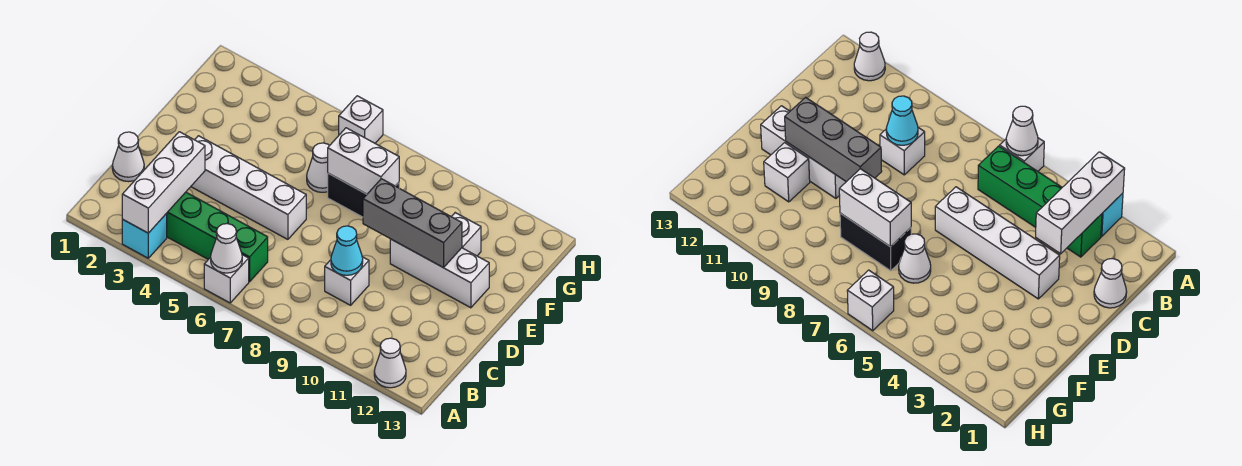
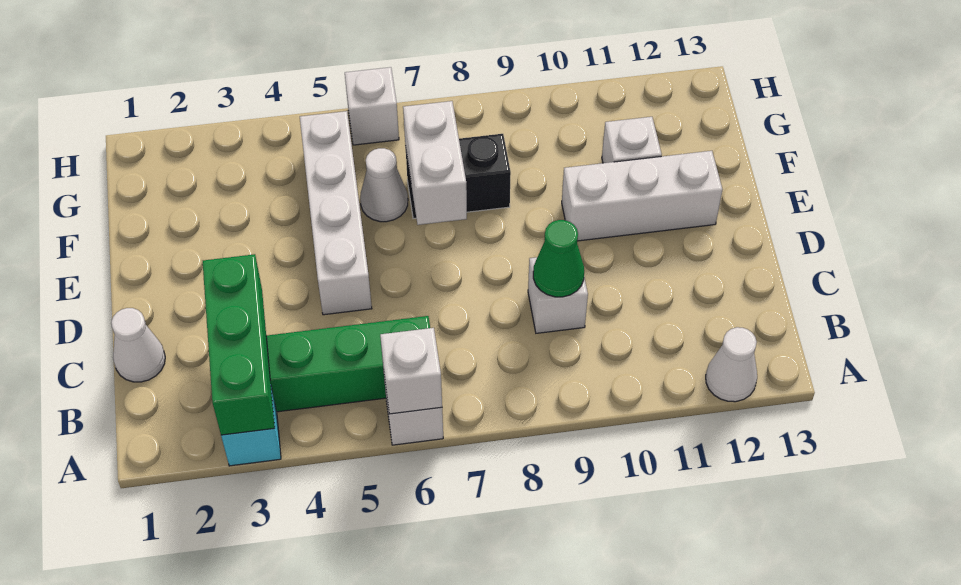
white 1x3 brick [122,132,205,233] -> green 1x3 brick [203,254,275,435]
white 1x1 cone [211,224,242,273] -> white 1x1 brick [380,328,442,414]
cyan 1x1 cone [331,226,363,275] -> green 1x1 cone [533,220,584,297]
white 1x4 brick [191,136,306,239] -> white 1x4 brick turned to [300,111,372,315]
grey 1x3 brick [363,179,462,268] -> none
white 1x2 brick [328,128,399,194] -> white 1x2 brick turned to [403,101,467,225]

